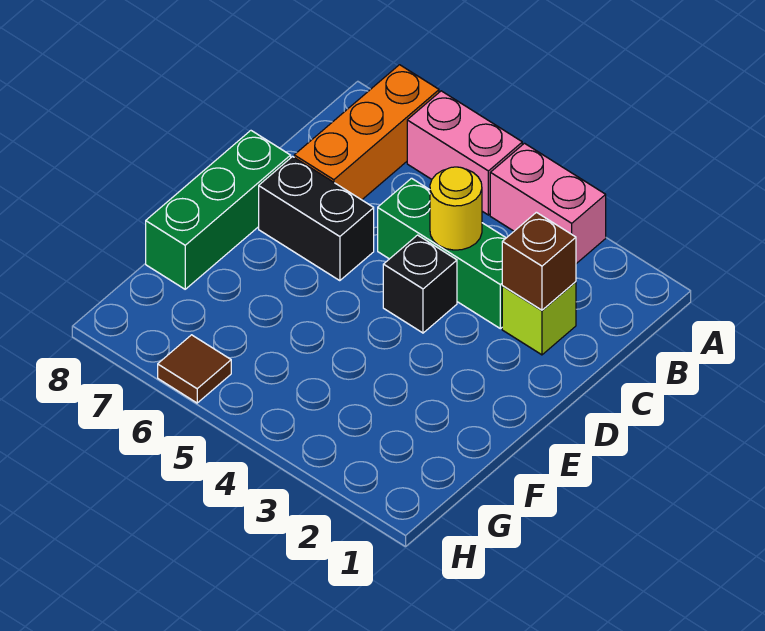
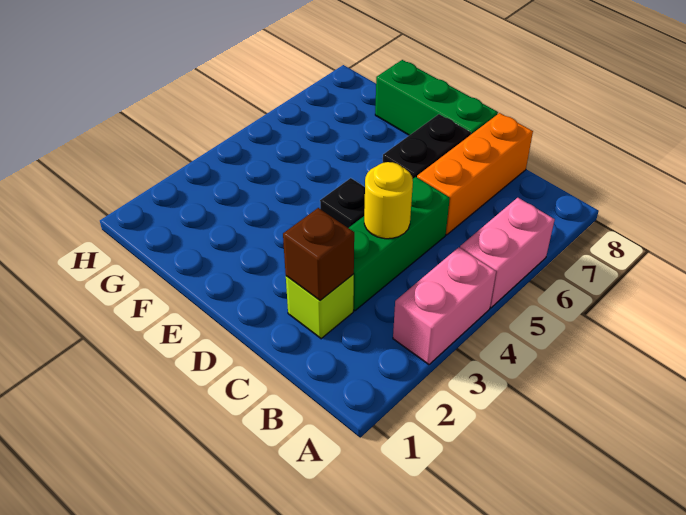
orange 1x3 brick [294,65,439,200] -> orange 1x3 brick turned to [417,113,533,235]
brown 1x1 tile [158,335,231,403] -> none

